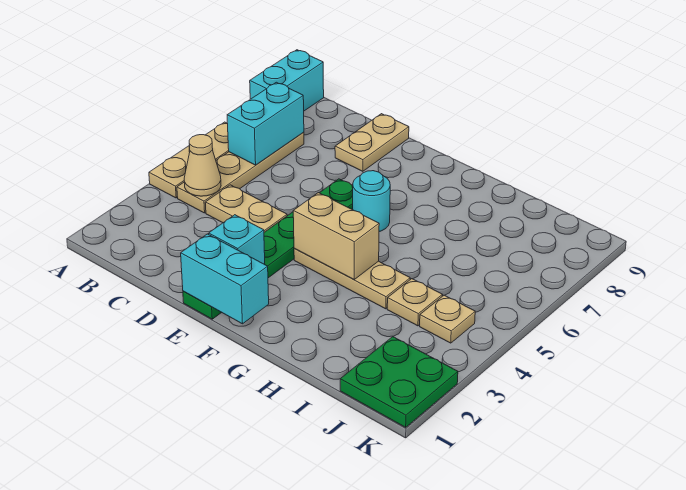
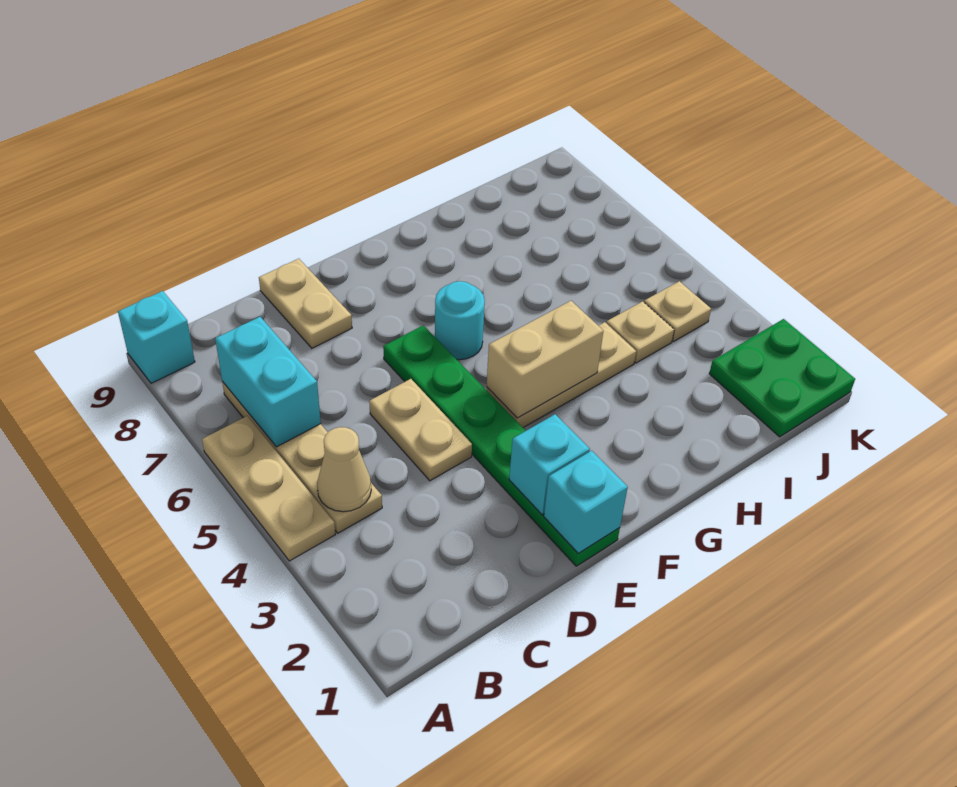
cyan 1x2 brick [250,50,324,111] -> cyan 1x1 brick [118,291,195,383]
tan 1x2 plate [205,185,287,232] -> tan 1x2 plate turned to [369,379,472,481]
cyan 1x2 brick [181,234,269,324] -> cyan 1x1 brick [544,451,628,553]

